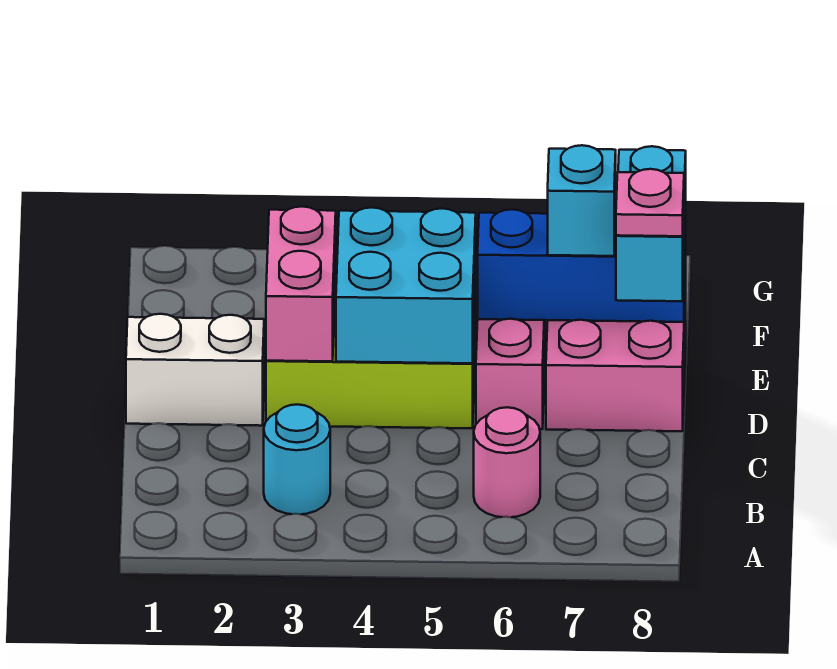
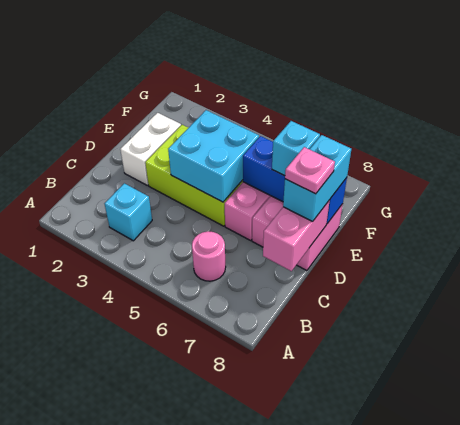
cyan 1x1 round brick [264,404,330,514] -> cyan 1x1 brick [105,183,152,241]
white 1x2 brick [126,314,264,426] -> white 1x2 brick turned to [120,113,181,185]
pink 1x2 brick [266,207,336,362] -> pink 1x2 brick moved to [263,200,330,271]

